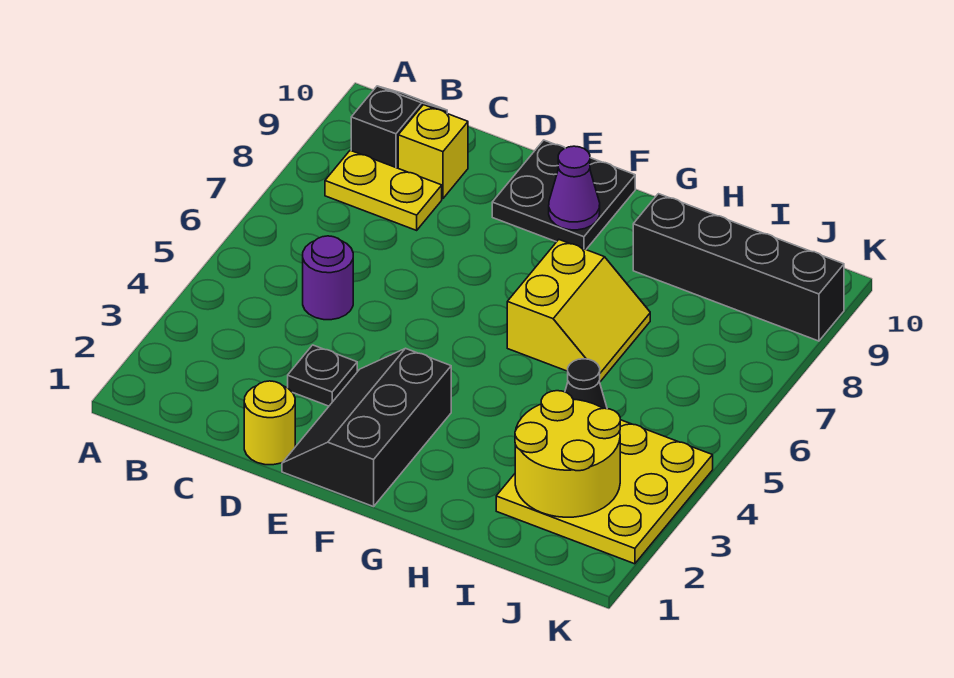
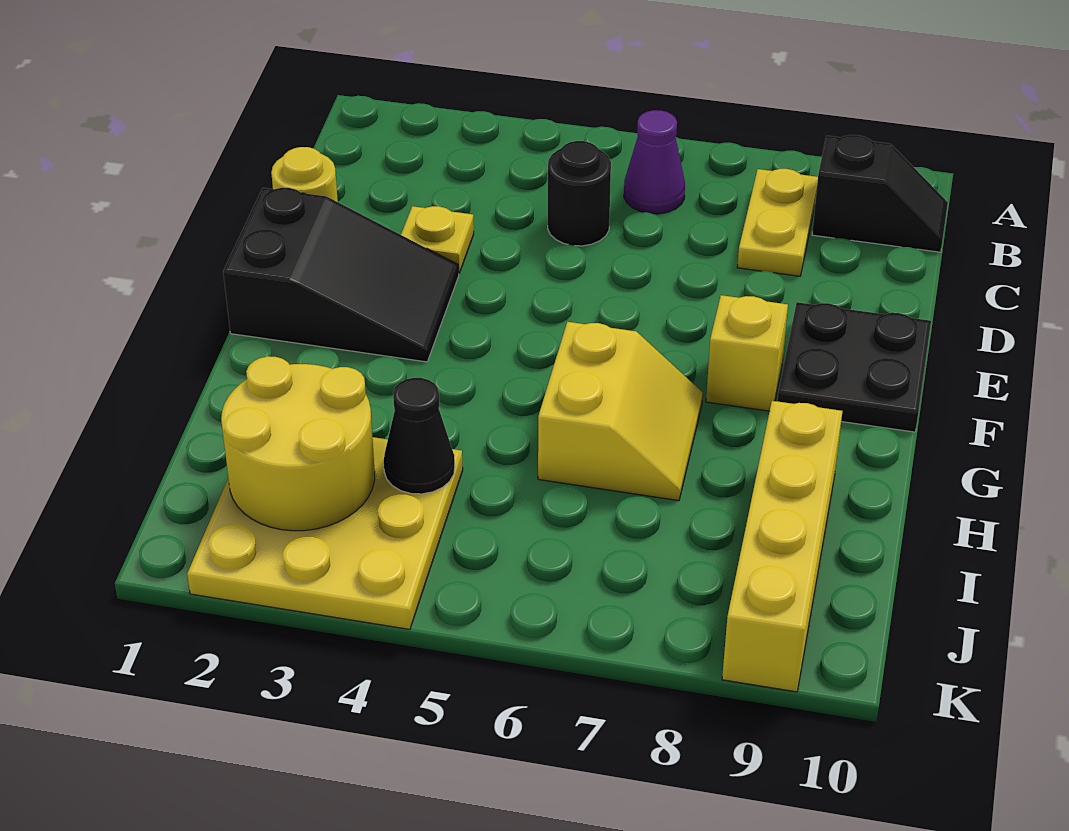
purple 1x1 round brick [303,236,353,320] -> black 1x1 round brick [548,141,611,246]
yellow 1x1 brick [398,105,468,199] -> yellow 1x1 brick moved to [706,295,788,411]
black 1x1 plate [288,345,357,406] -> yellow 1x1 plate [401,206,474,273]
black 2x3 slope [282,348,451,507] -> black 2x3 slope turned to [223,188,459,362]
purple 1x1 cone [549,146,600,230] -> purple 1x1 cone moved to [624,110,685,214]
yellow 2x2 slope [507,240,650,382] -> yellow 2x2 slope turned to [538,322,703,501]
black 1x4 brick [633,194,844,341] -> yellow 1x4 brick [722,401,842,692]

